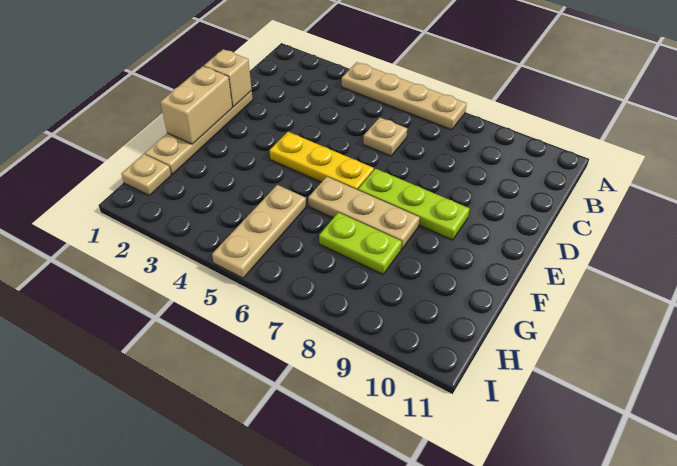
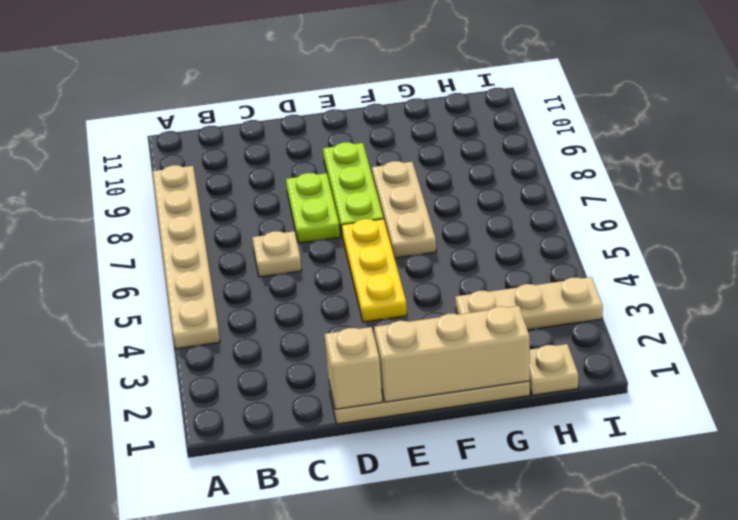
tan 1x4 plate [342,62,467,130] -> tan 1x6 plate [152,165,220,349]
tan 1x2 brick [160,66,232,144] -> tan 1x3 brick [374,306,530,402]
tan 1x3 plate [212,185,306,278] -> tan 1x3 plate moved to [455,277,603,330]
lime 1x2 plate [319,212,402,274] -> lime 1x2 plate moved to [286,173,340,243]

